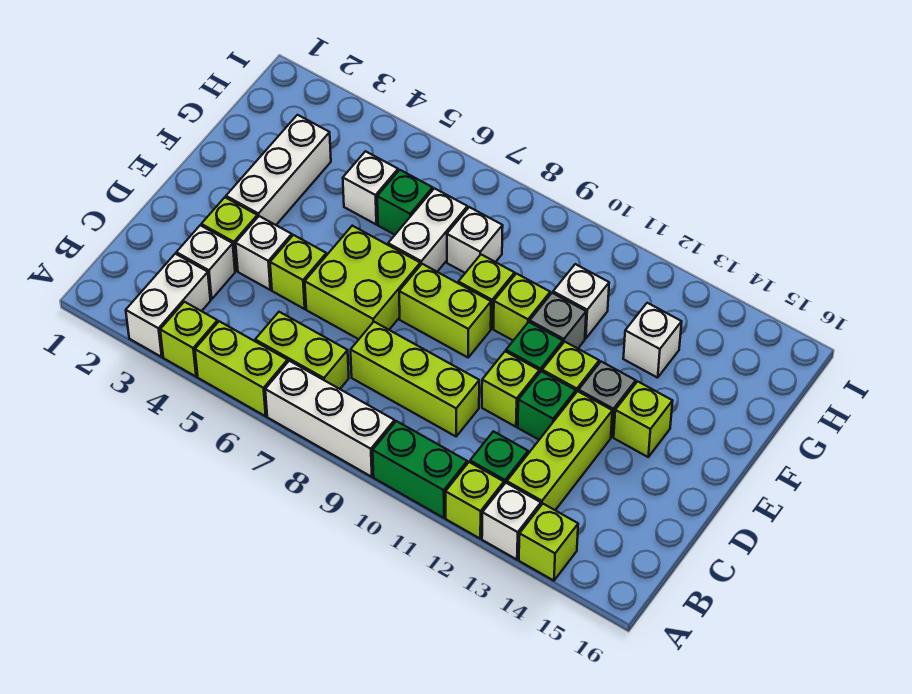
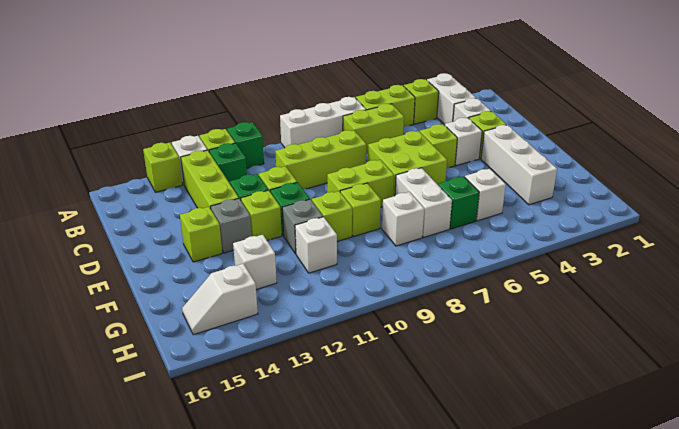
green 1x2 brick [373,421,467,518] -> green 1x1 brick [227,122,264,168]
none -> white 1x2 slope [182,264,258,335]

